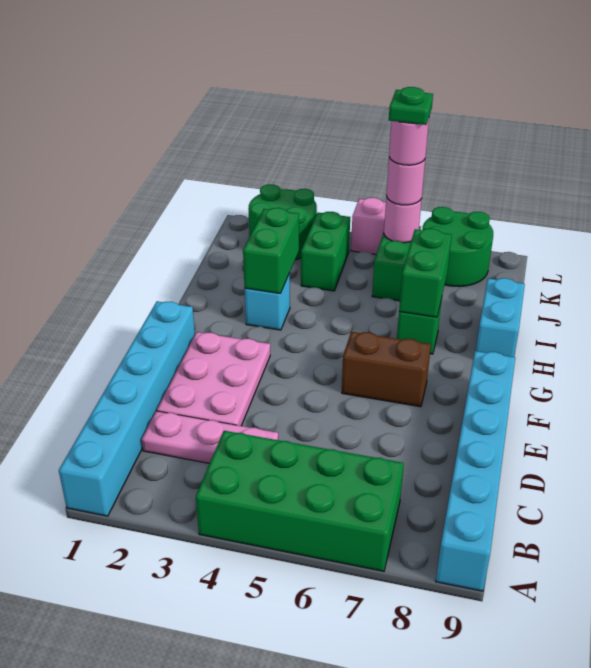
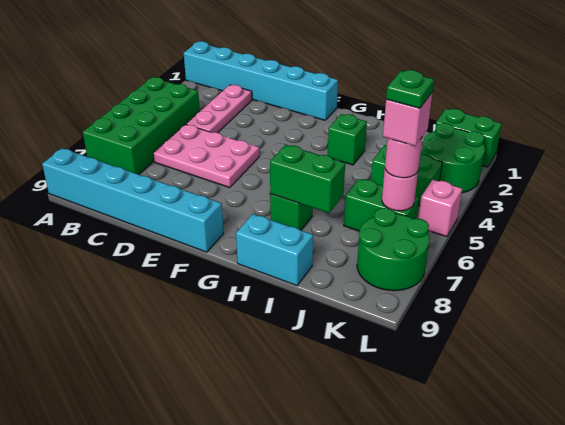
pink 2x3 plate [157,332,270,426] -> pink 2x3 plate moved to [153,124,259,188]
brown 1x2 brick [342,332,431,407] -> none
cyan 1x1 brick [245,273,290,330] -> green 1x1 brick [328,114,367,165]
green 1x2 brick [243,208,299,293] -> green 1x2 brick moved to [435,109,502,167]
pink 1x1 round brick [389,119,429,165] -> pink 1x1 brick [383,93,432,146]

